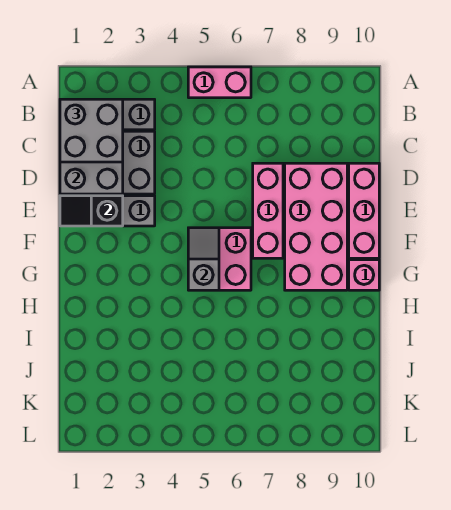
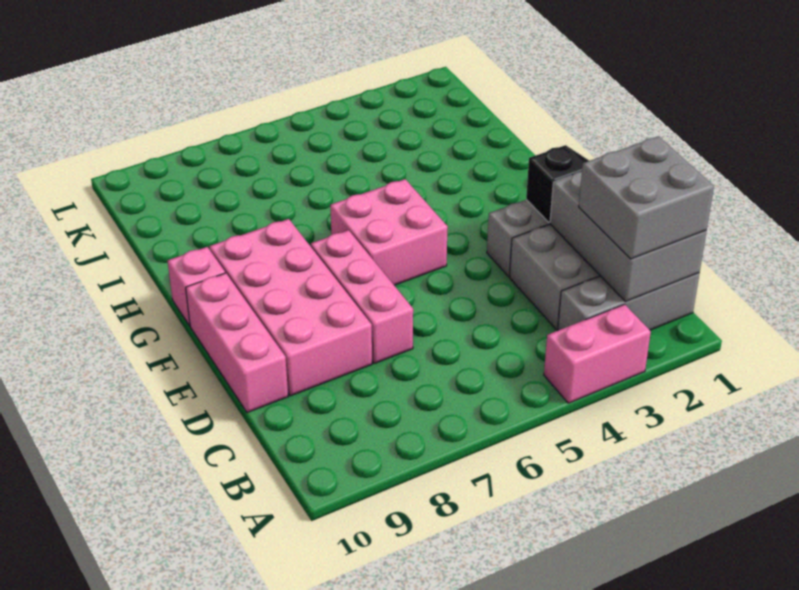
pink 1x2 brick [188,67,251,98] -> pink 1x2 brick moved to [544,304,651,403]
grey 1x2 slope [188,228,219,290] -> none

